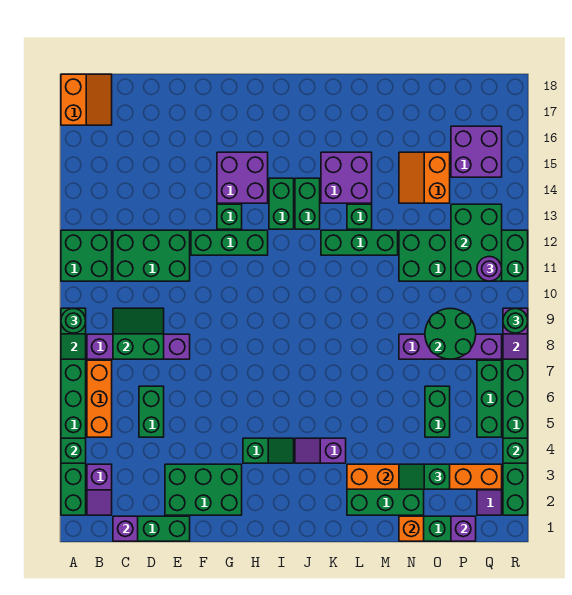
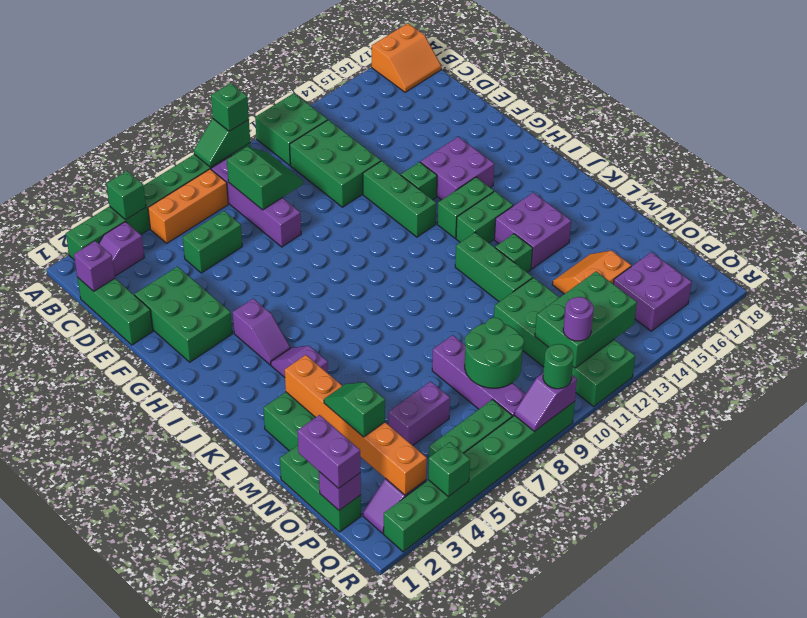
green 1x1 round brick [61,308,86,333] -> green 1x1 brick [211,83,249,131]
green 1x2 slope [243,438,294,463] -> purple 1x2 slope [233,298,290,365]
orange 1x1 brick [399,516,424,541] -> none
none -> purple 1x2 brick [297,415,360,488]
green 1x2 brick [425,386,450,437] -> purple 1x2 brick [389,381,450,445]

